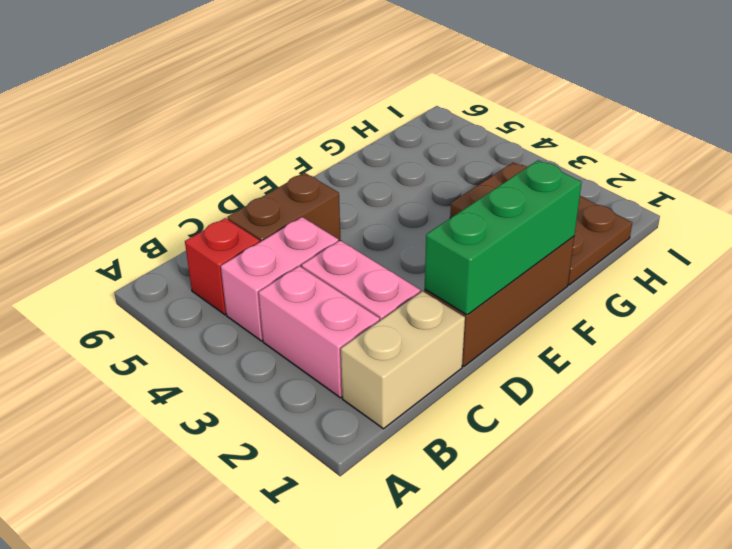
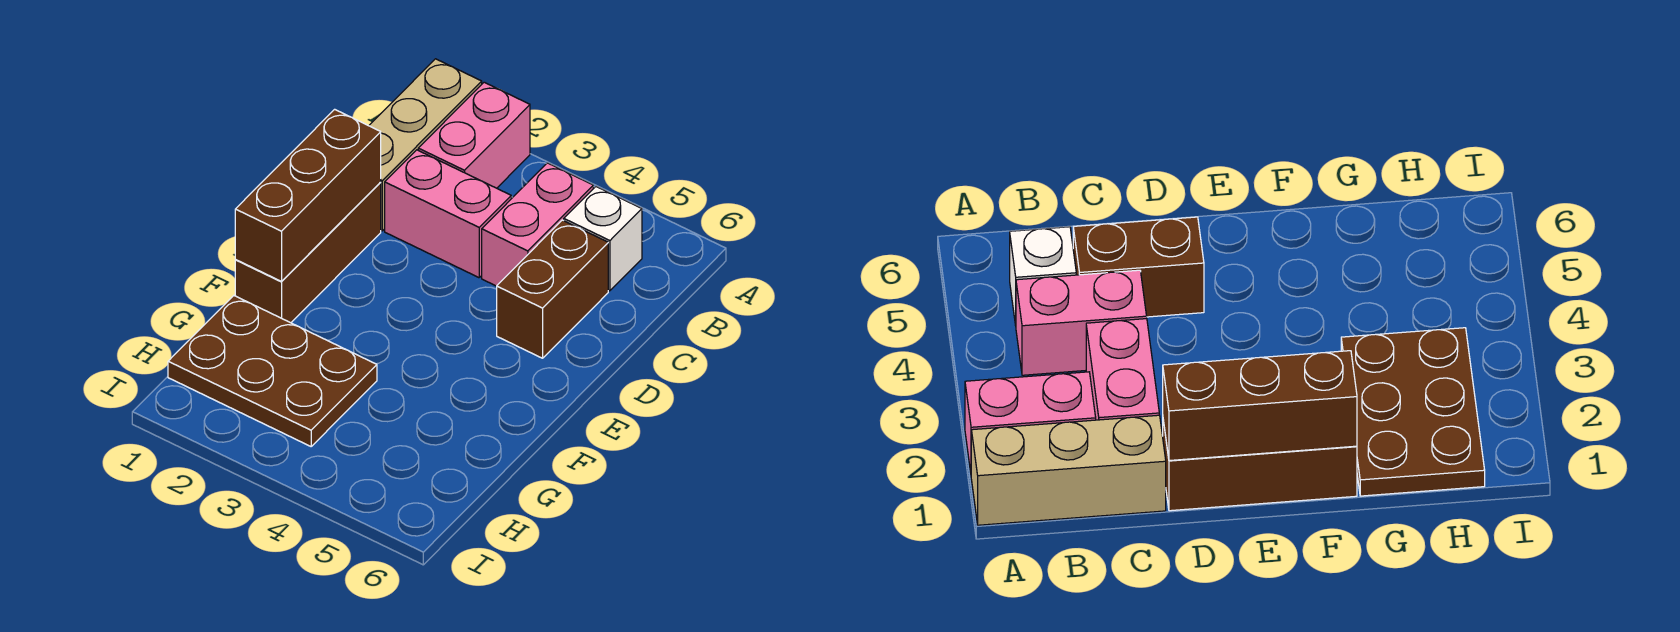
tan 1x2 brick [341,291,465,429] -> tan 1x3 brick [369,59,482,231]
pink 1x2 brick [259,266,380,398] -> pink 1x2 brick turned to [418,82,530,188]
red 1x1 brick [185,218,260,315] -> white 1x1 brick [564,187,642,291]
green 1x3 brick [425,160,582,315] -> brown 1x3 brick [235,109,381,281]

